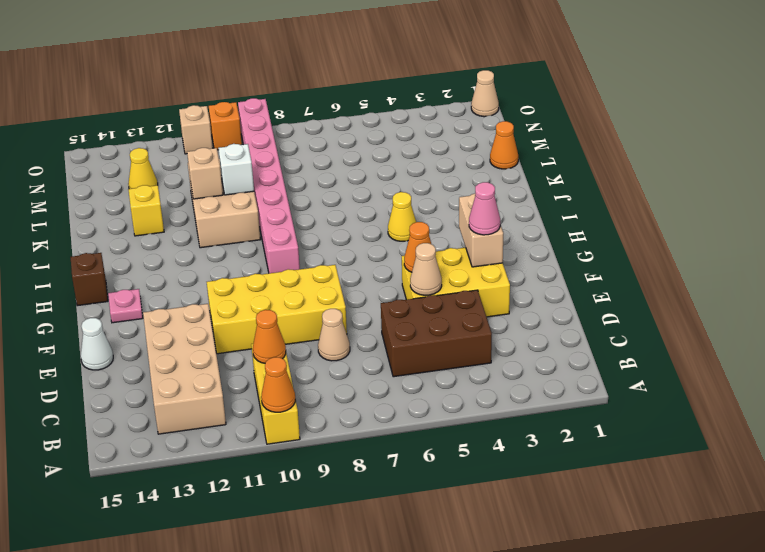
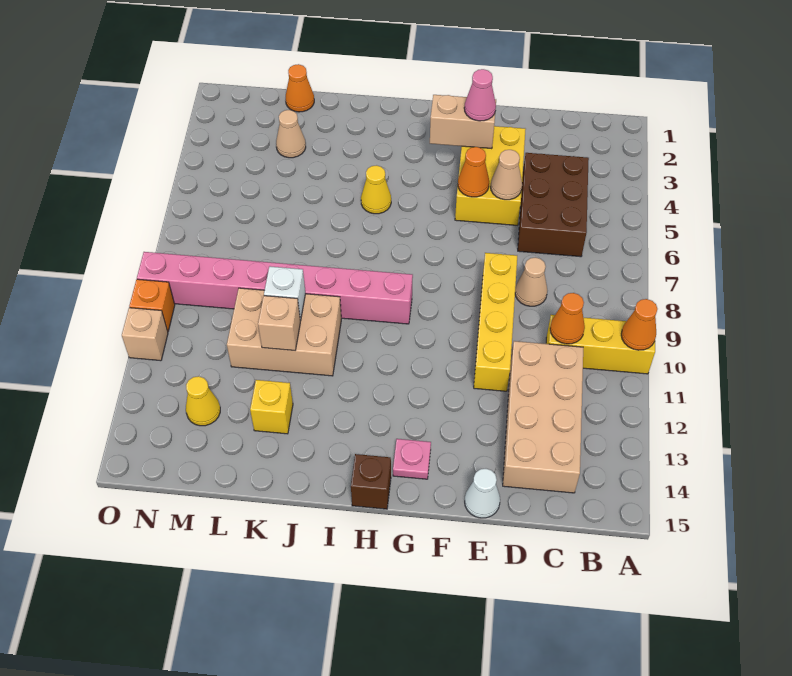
tan 2x4 brick [143,304,226,434] -> tan 2x4 brick turned to [503,341,583,493]
yellow 2x4 brick [207,265,347,354] -> yellow 1x4 brick [474,253,517,391]
tan 1x1 cone [471,70,499,117] -> tan 1x1 cone moved to [276,110,306,158]

